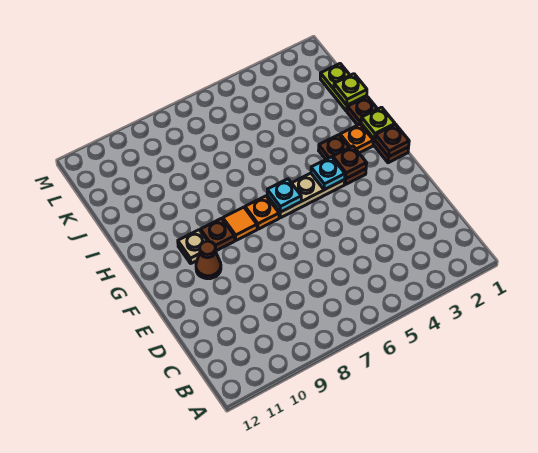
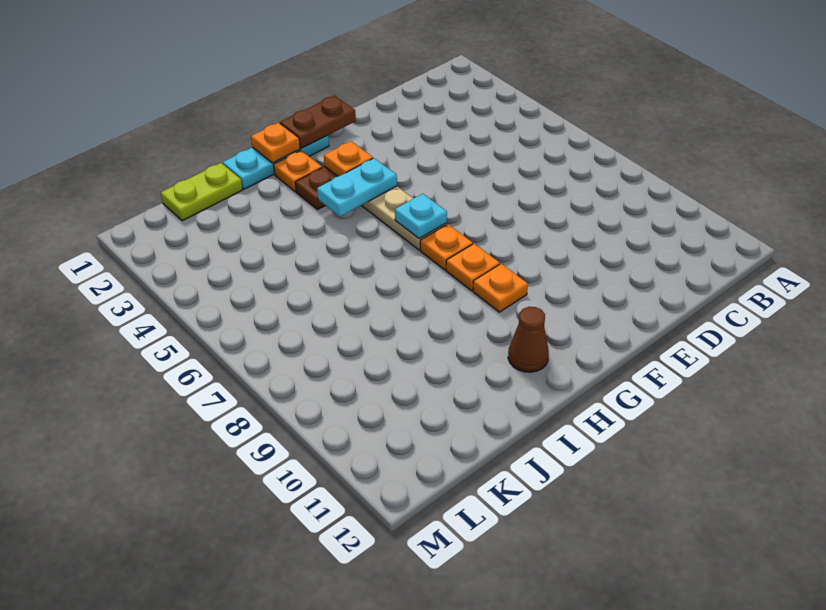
brown 1x1 cone [196,241,221,279] -> brown 1x1 cone moved to [508,307,549,372]
brown 1x3 plate [347,97,409,163] -> cyan 1x3 plate [223,136,329,189]
brown 1x1 plate [375,124,409,157] -> brown 1x2 plate [280,96,356,148]
brown 1x1 plate [333,146,367,178] -> orange 1x1 plate [324,141,373,176]
cyan 1x1 plate [311,157,345,190] -> cyan 1x2 plate [317,158,397,217]
orange 1x1 tile [223,207,257,240] -> orange 1x1 plate [446,244,500,291]
brown 1x1 plate [200,218,235,251] -> orange 1x1 plate [473,264,528,312]
tan 1x1 plate [178,230,207,263] -> none
lime 1x1 plate [361,107,395,139] -> orange 1x1 plate [251,123,300,163]
lime 1x1 plate [334,74,367,105] -> none

